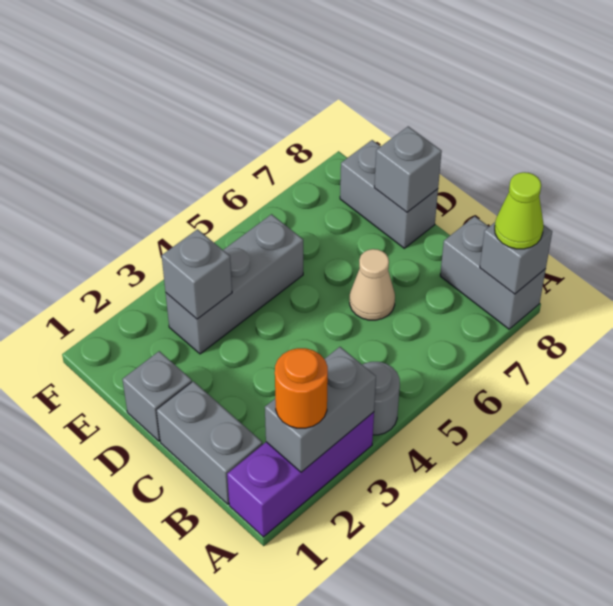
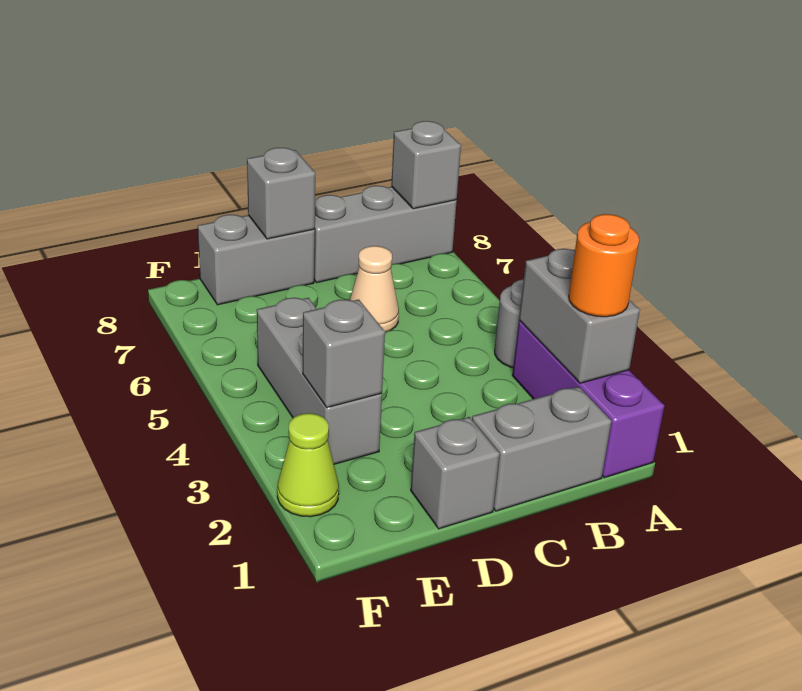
grey 1x2 brick [440,216,546,329] -> grey 1x3 brick [314,186,457,283]
lime 1x1 cone [495,172,544,249] -> lime 1x1 cone moved to [277,413,339,517]

